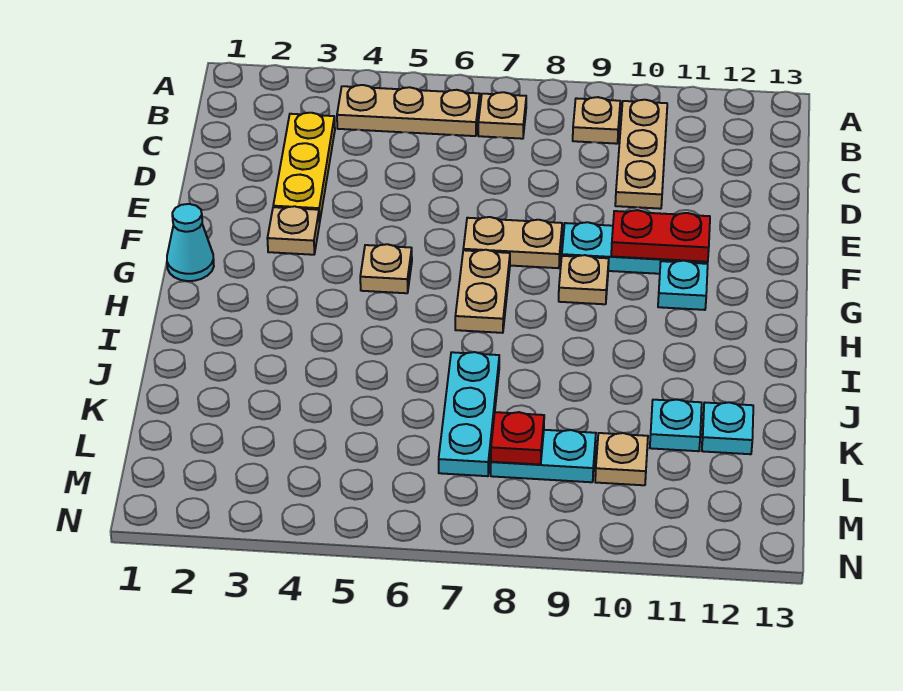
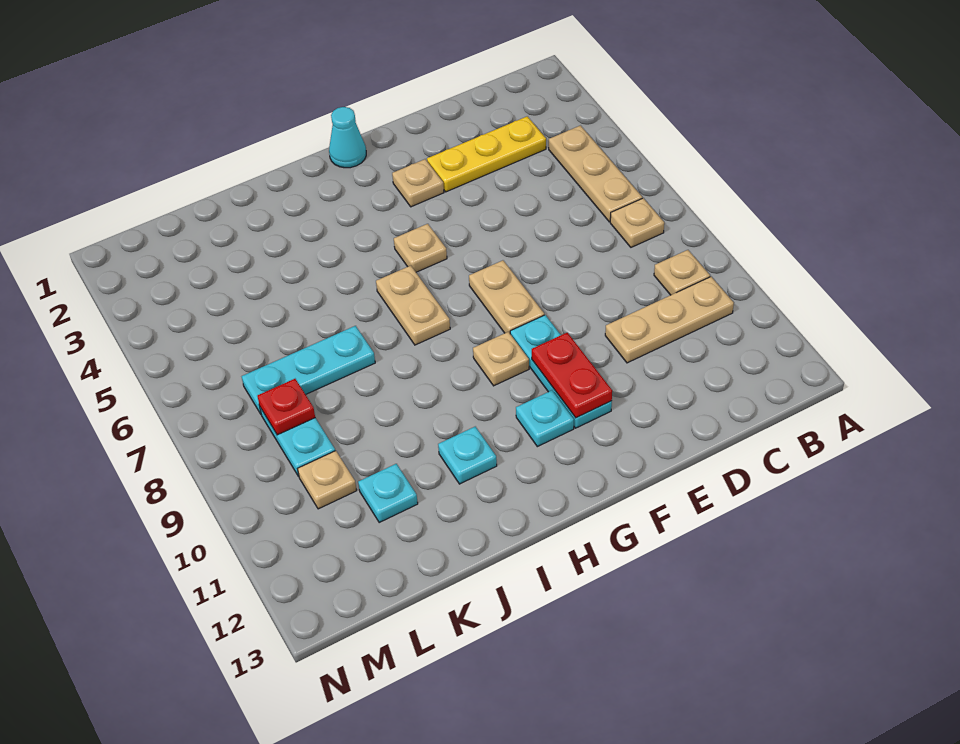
tan 1x2 plate [455,250,510,333] -> tan 1x2 plate turned to [376,266,450,345]
cyan 1x1 plate [702,402,753,454] -> cyan 1x1 plate moved to [438,427,497,484]

